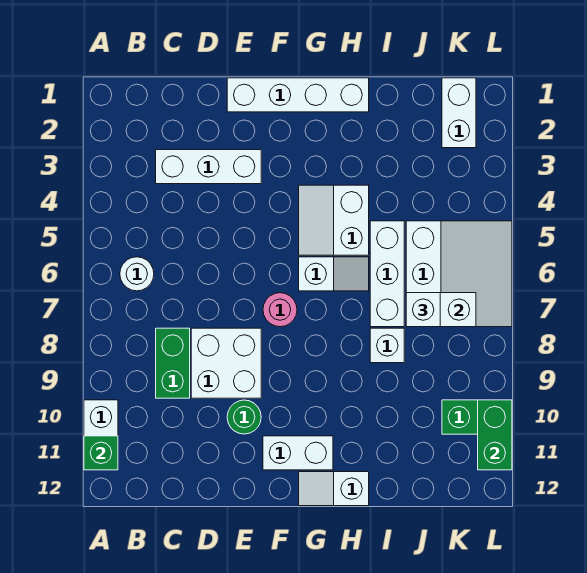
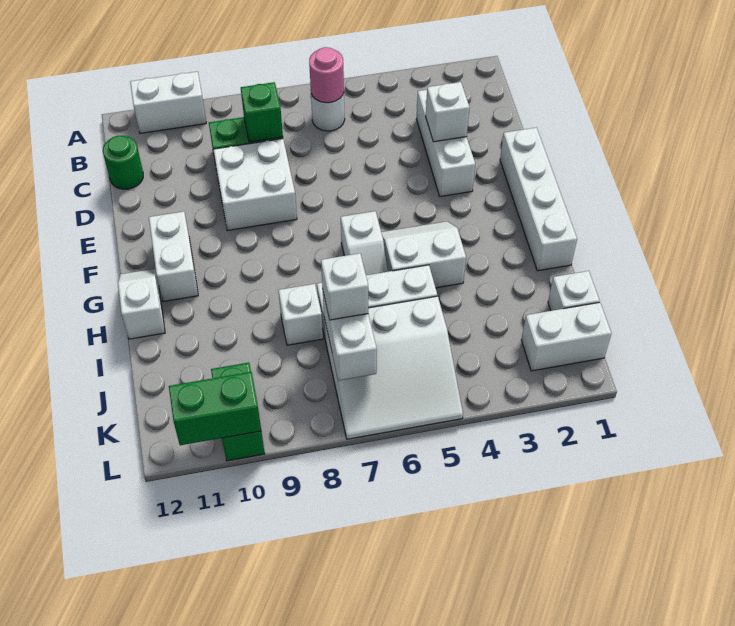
green 1x1 brick [84,436,118,470] -> green 1x1 brick moved to [241,82,283,142]
none -> white 1x1 brick [426,82,470,142]
green 1x1 round brick [227,400,261,434] -> green 1x1 round brick moved to [103,136,143,189]
pink 1x1 round brick [263,293,297,327] -> pink 1x1 round brick moved to [309,47,344,103]
none -> white 1x1 brick [548,271,600,311]

